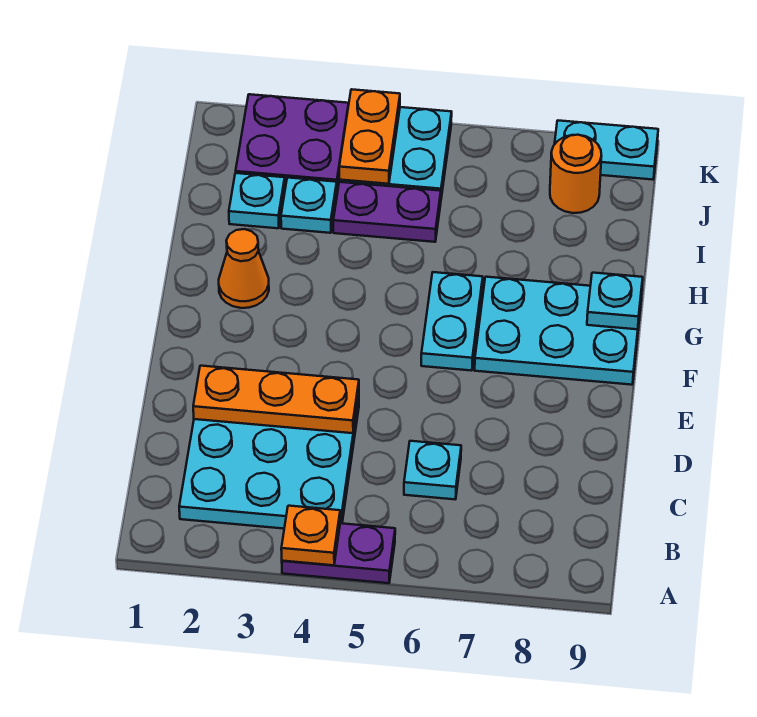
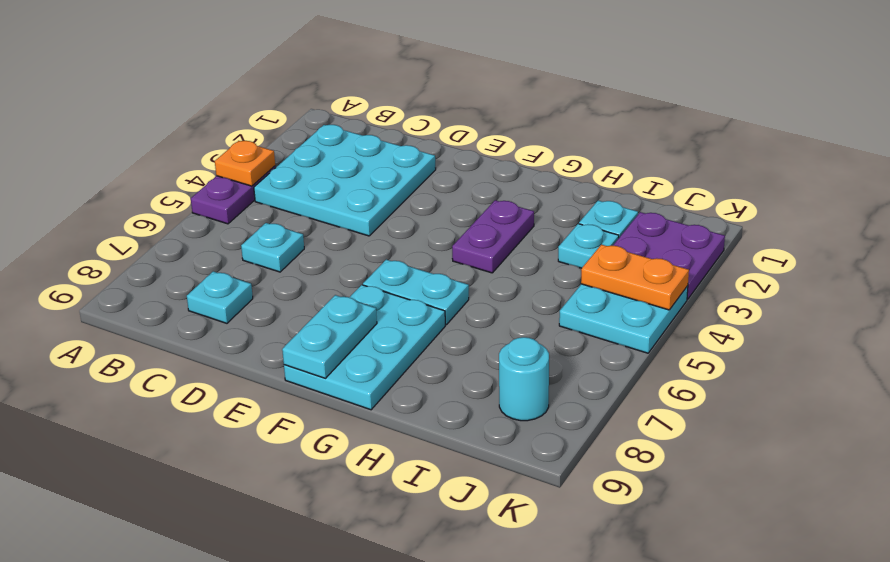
orange 1x3 plate [193,366,359,433] -> none
orange 1x1 cone [219,229,269,308] -> none
cyan 1x1 plate [587,273,643,329] -> cyan 1x1 plate moved to [187,271,253,323]
purple 1x2 plate [333,182,441,242] -> purple 1x2 plate moved to [452,200,534,273]
orange 1x1 round brick [550,135,601,213] -> cyan 1x1 round brick [499,337,549,421]
cyan 1x2 plate [554,121,658,180] -> cyan 1x2 plate moved to [282,295,377,378]

